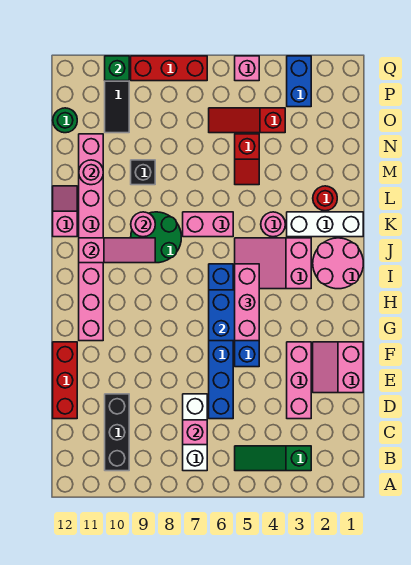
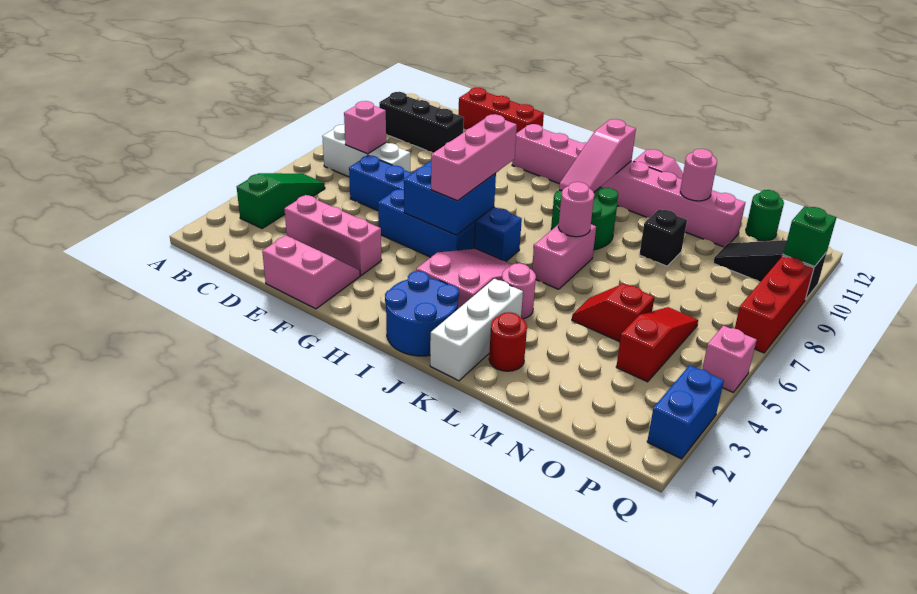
pink 1x3 brick [235,264,259,341] -> pink 1x3 brick turned to [431,114,517,201]
pink 2x2 round brick [313,238,363,289] -> blue 2x2 round brick [385,271,459,356]
pink 1x1 round brick [131,212,155,237] -> pink 1x1 round brick moved to [558,182,594,237]
blue 1x2 brick [287,56,311,107] -> blue 1x2 brick turned to [647,365,724,459]

